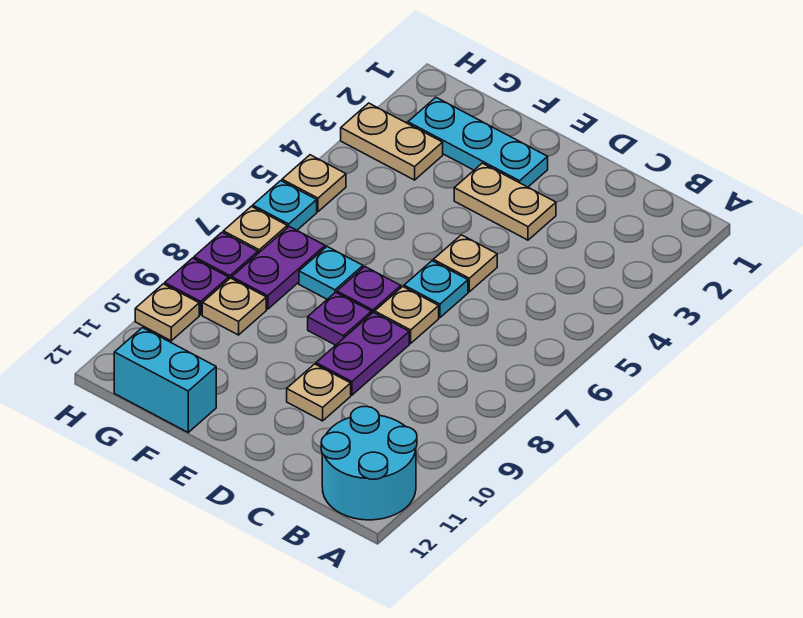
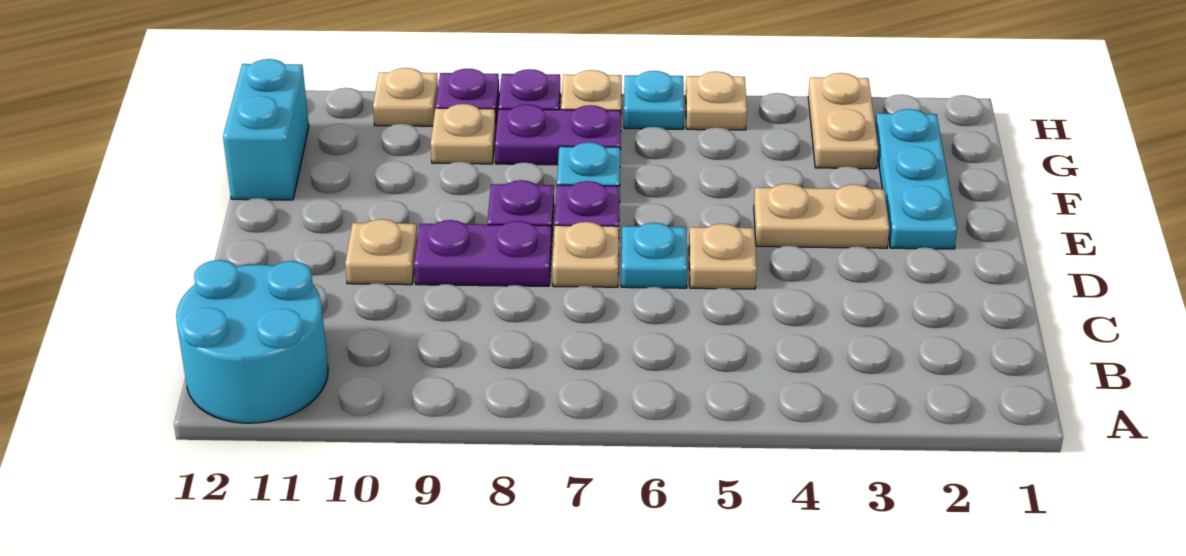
tan 1x2 plate [454,163,556,240] -> tan 1x2 plate turned to [754,184,889,248]

